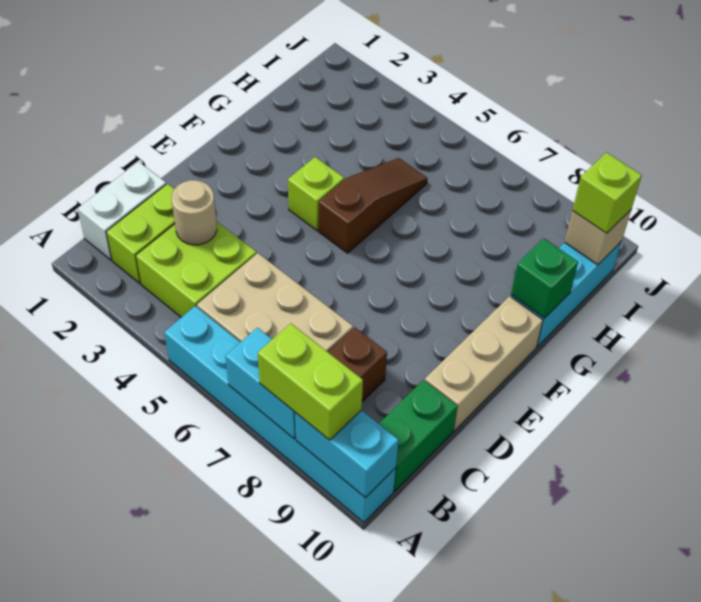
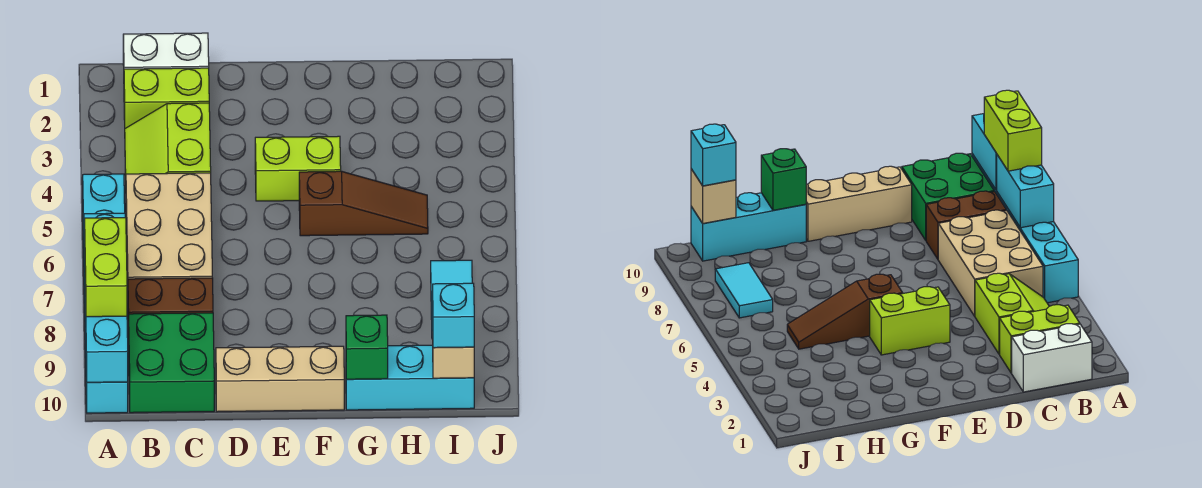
lime 2x2 brick [136,221,257,317] -> lime 2x2 slope [125,103,211,175]
green 1x2 brick [379,380,457,491] -> green 2x2 brick [129,313,214,413]
tan 1x1 round brick [172,180,217,245] -> none
lime 1x1 brick [288,157,344,231] -> lime 1x2 brick [255,136,341,201]
none -> cyan 1x2 tile [431,260,472,339]
lime 1x1 brick [573,152,642,233] -> cyan 1x1 brick [433,283,474,348]

